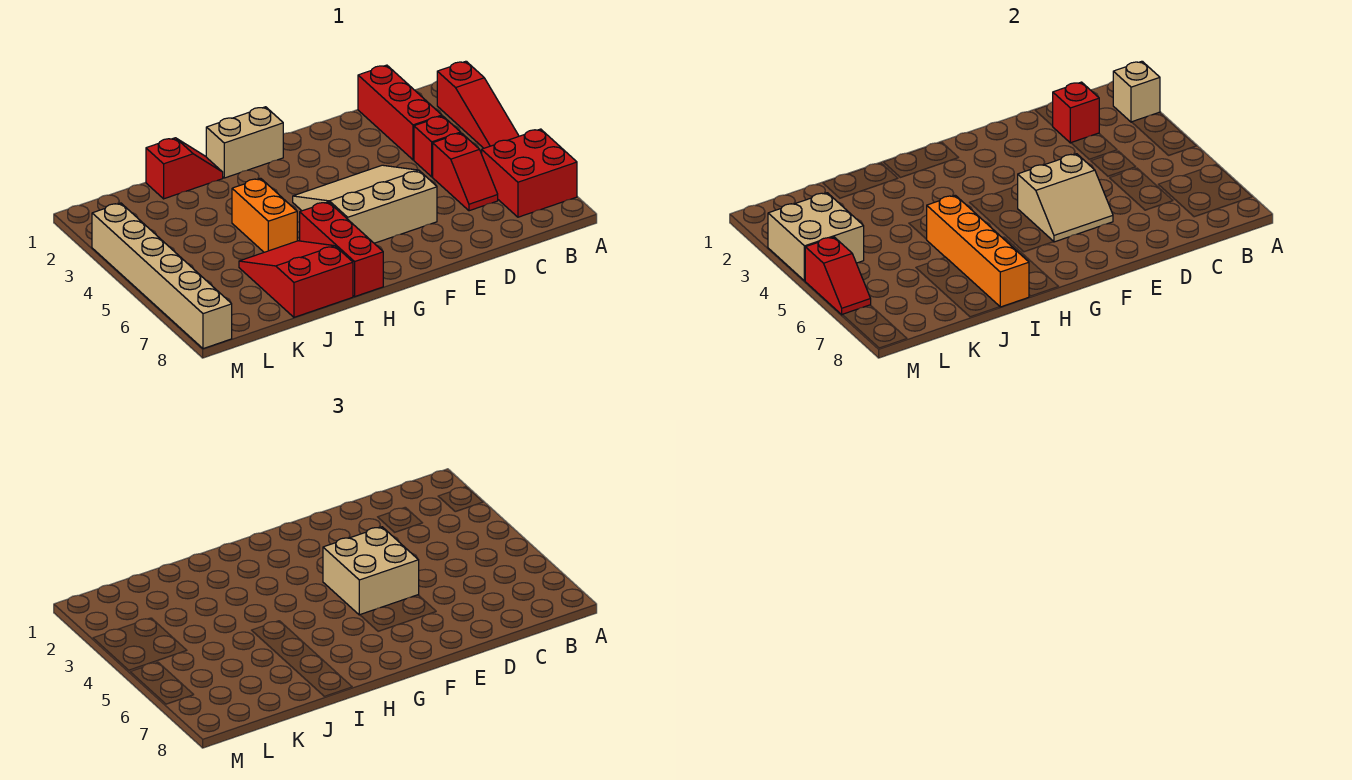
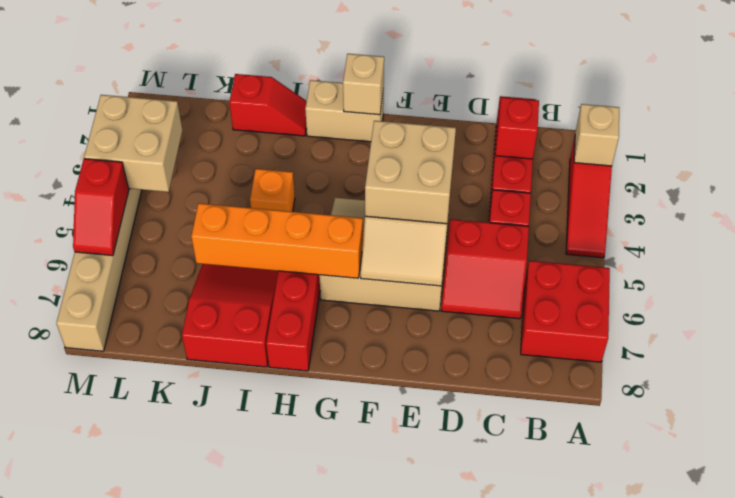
red 1x2 slope [433,133,498,211] -> red 2x2 slope [442,219,529,319]
none -> tan 1x1 brick [343,54,384,115]
orange 1x2 brick [232,178,297,252] -> orange 1x1 brick [250,169,295,212]
orange 1x4 brick [927,195,1029,307] -> orange 1x4 brick turned to [191,203,363,278]

